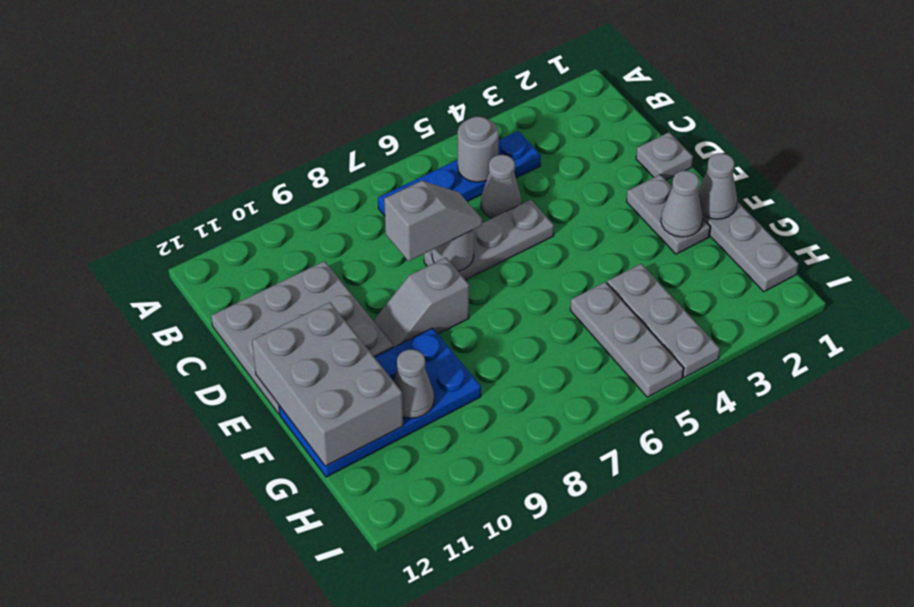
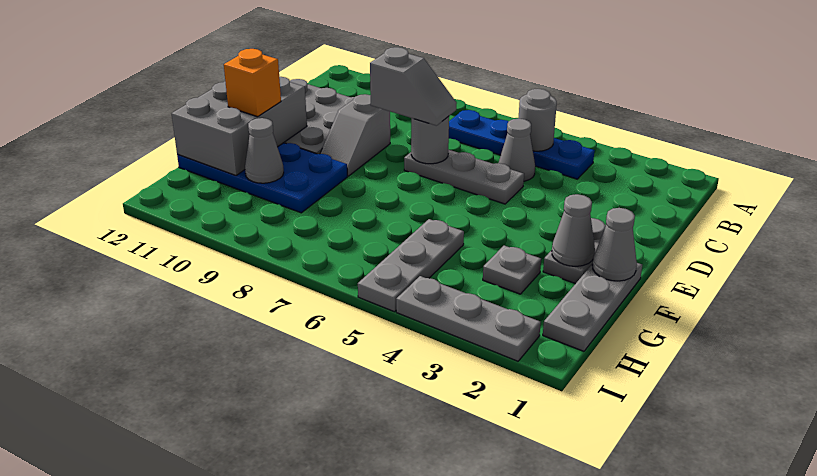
grey 1x1 plate [636,132,693,180] -> grey 1x1 plate moved to [483,245,541,294]
grey 1x2 slope [374,257,469,347] -> grey 1x2 slope turned to [320,94,390,176]
none -> orange 1x1 brick [224,49,281,117]
grey 1x3 plate [607,264,720,378] -> grey 1x3 plate turned to [396,276,541,361]

